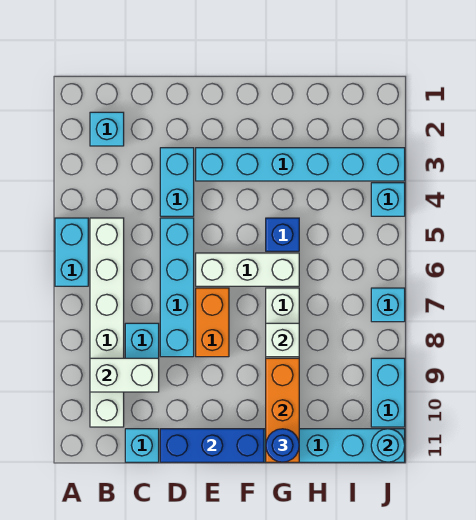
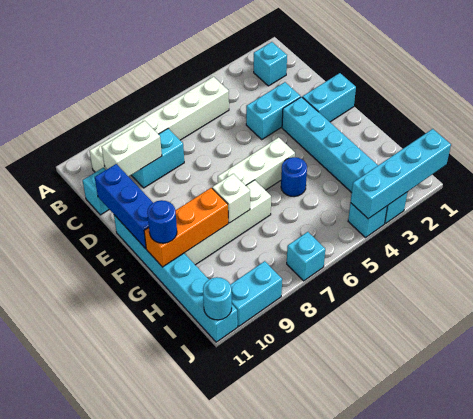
cyan 1x2 brick [55,218,88,286] -> cyan 1x2 brick moved to [302,73,356,122]
white 1x2 brick [90,358,159,392] -> white 1x2 brick turned to [102,121,162,177]
cyan 1x4 brick [160,218,194,357] -> cyan 1x4 brick moved to [351,129,451,219]
white 1x3 brick [196,253,299,286] -> white 1x3 brick turned to [218,137,295,190]
orange 1x2 brick [196,288,229,357] -> none
blue 1x1 brick [266,218,299,251] -> blue 1x1 round brick [281,157,307,197]

